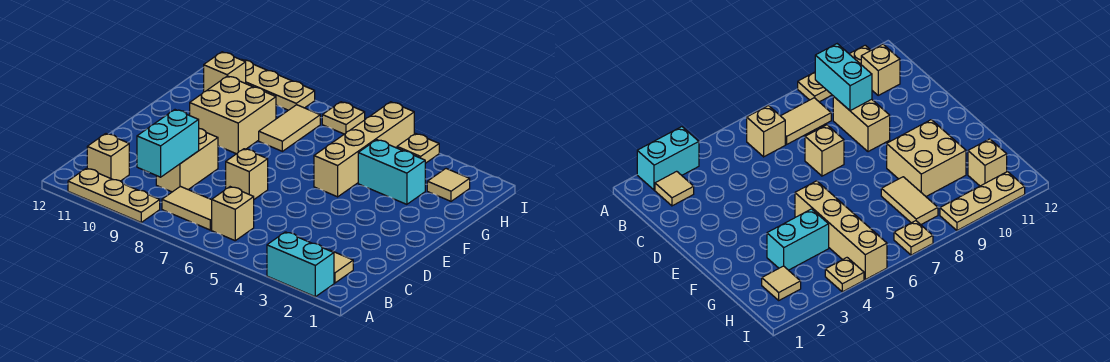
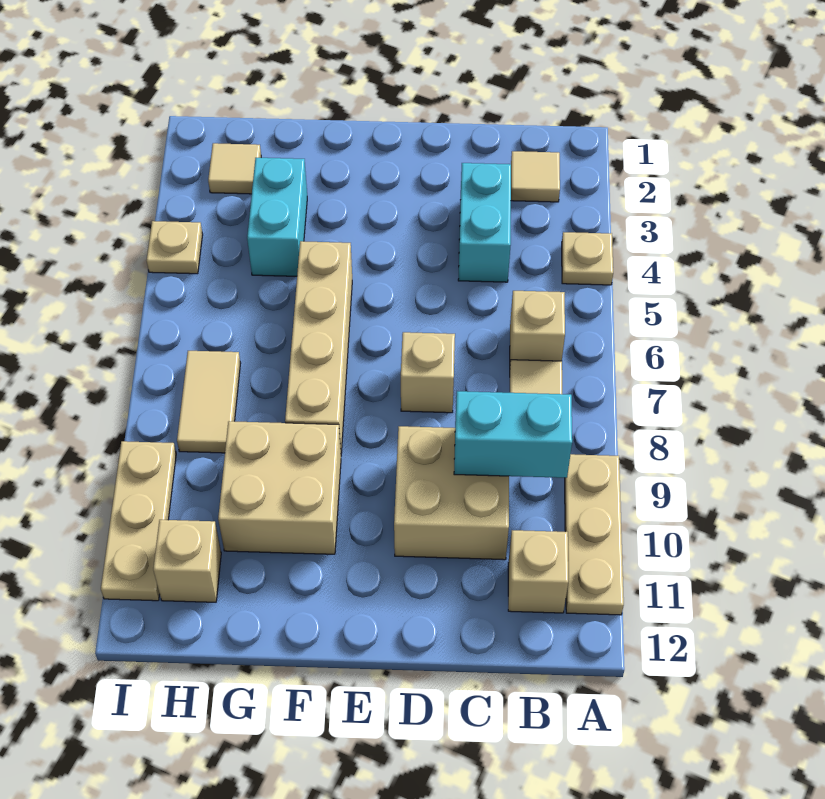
cyan 1x2 brick [267,232,334,297] -> cyan 1x2 brick moved to [458,163,511,282]
tan 1x2 brick [156,129,218,192] -> tan 2x2 brick [394,426,509,560]
tan 1x4 brick [314,102,414,197] -> tan 1x4 brick turned to [285,241,352,453]
tan 1x2 tile [259,105,320,151] -> tan 1x2 tile turned to [177,351,240,453]
tan 1x1 plate [322,102,365,134] -> tan 1x1 plate moved to [562,232,613,285]

